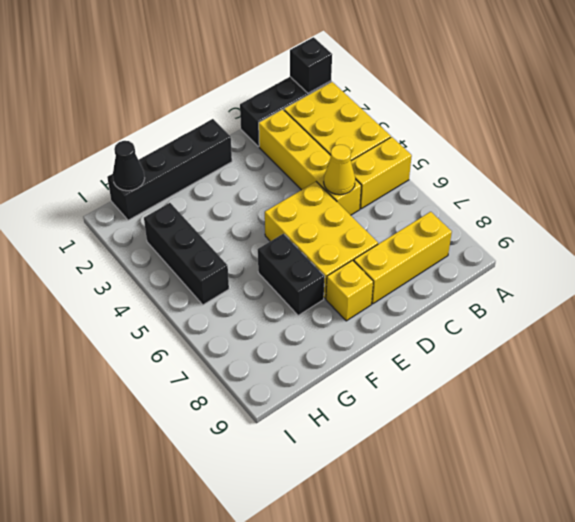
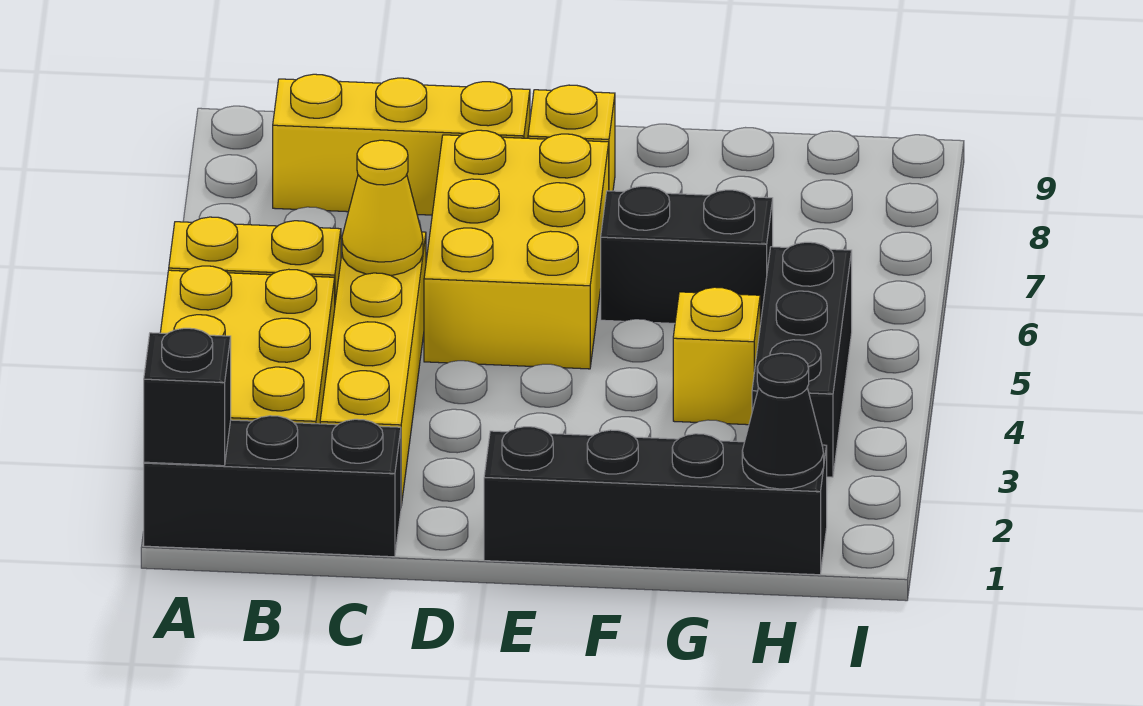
black 1x2 brick [258,234,325,316] -> black 1x2 brick turned to [601,186,773,324]
none -> yellow 1x1 brick [673,287,760,425]

